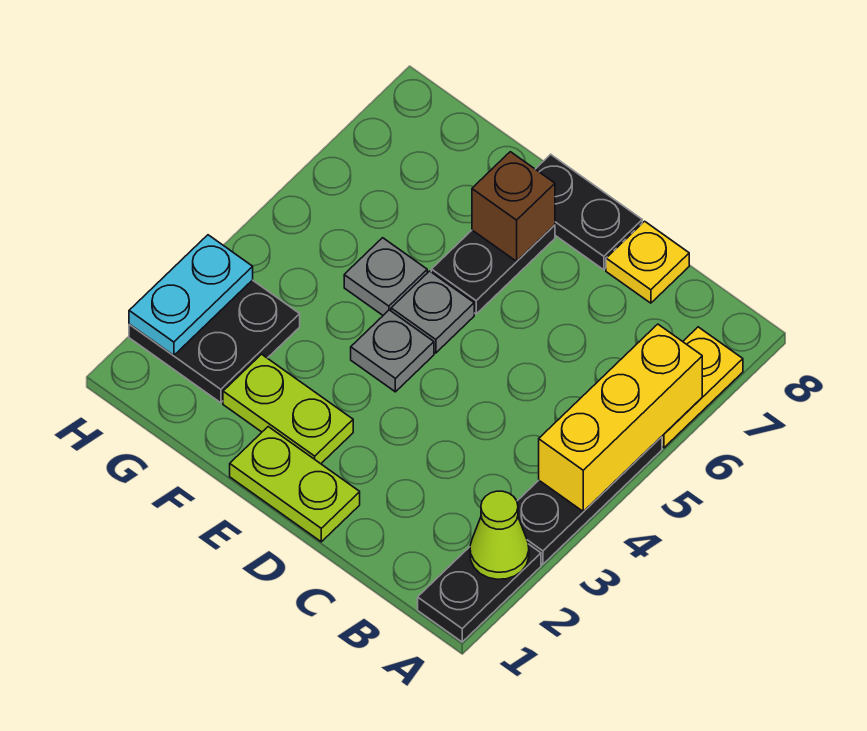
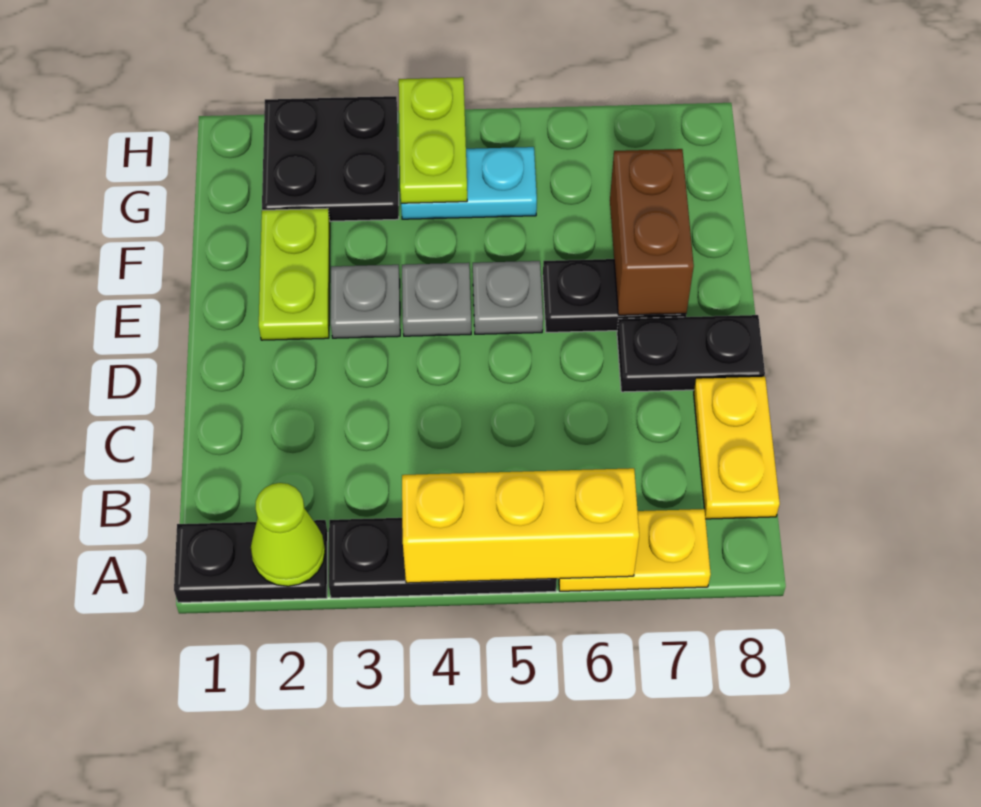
yellow 1x1 plate [606,221,689,303] -> yellow 1x2 plate [694,377,780,519]
lime 1x2 plate [230,427,360,542] -> lime 1x2 plate moved to [399,77,467,203]
black 1x2 plate [536,154,642,270] -> black 1x2 plate turned to [617,315,765,392]
brown 1x1 brick [472,152,555,261] -> brown 1x2 brick [610,149,694,315]
grey 1x1 plate [344,238,427,315] -> grey 1x1 plate moved to [331,265,400,338]
cyan 1x2 plate [129,235,253,355] -> cyan 1x2 plate moved to [401,147,537,219]

